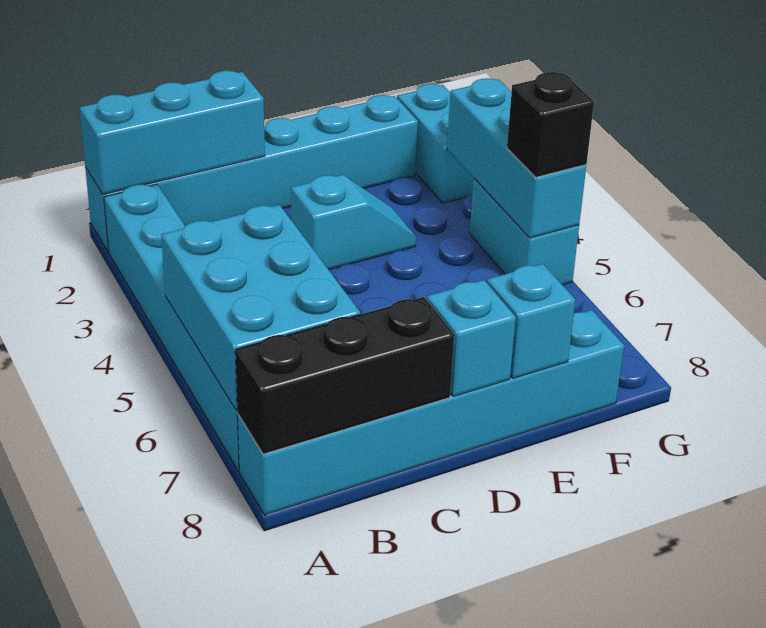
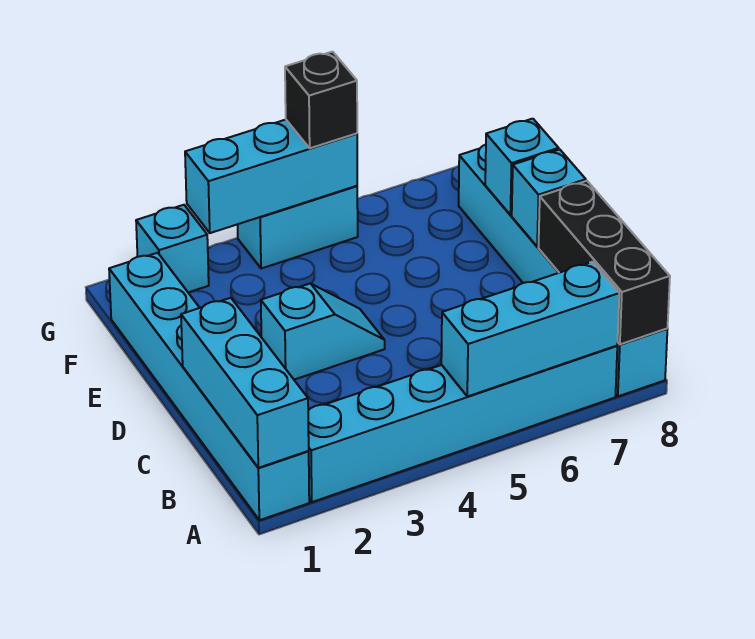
cyan 2x3 brick [161,205,360,411] -> cyan 1x3 brick [441,262,619,396]
cyan 1x2 slope [291,175,416,270] -> cyan 1x2 slope turned to [261,283,385,380]
cyan 1x2 brick [397,84,474,203] -> cyan 1x1 brick [136,205,209,293]

